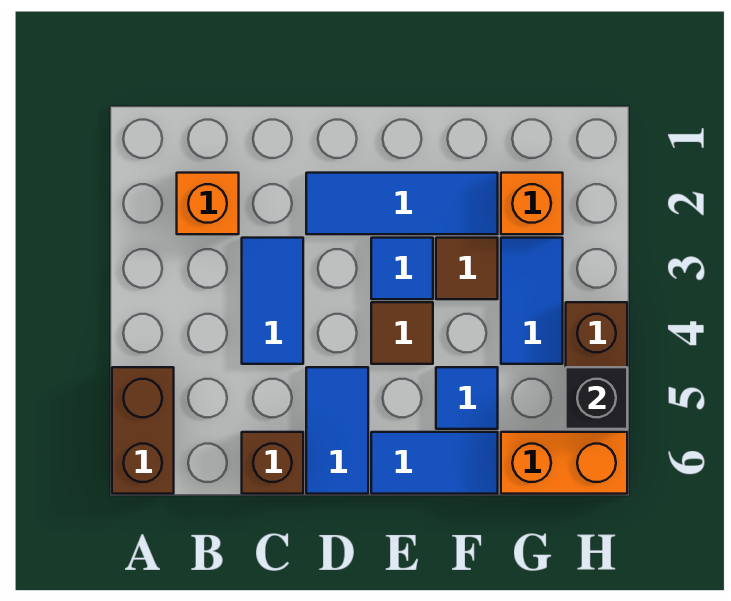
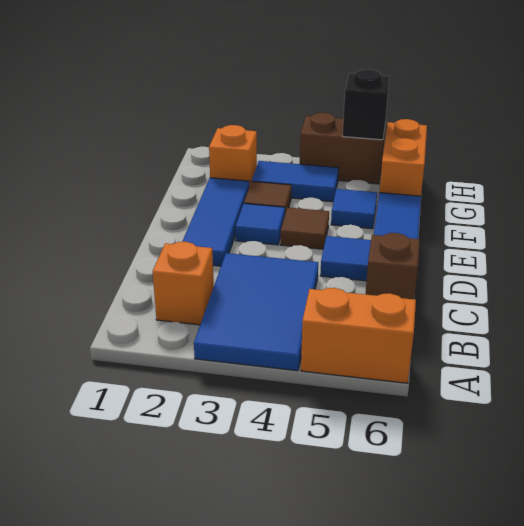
brown 1x2 brick [112,367,174,494] -> orange 1x2 brick [301,288,416,383]
blue 1x2 tile [242,238,303,364] -> blue 2x3 tile [194,253,318,371]

